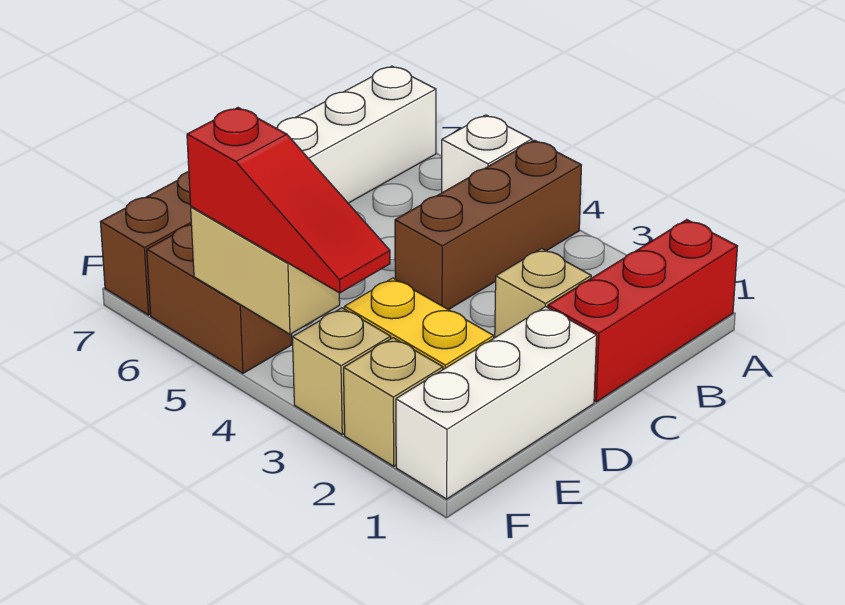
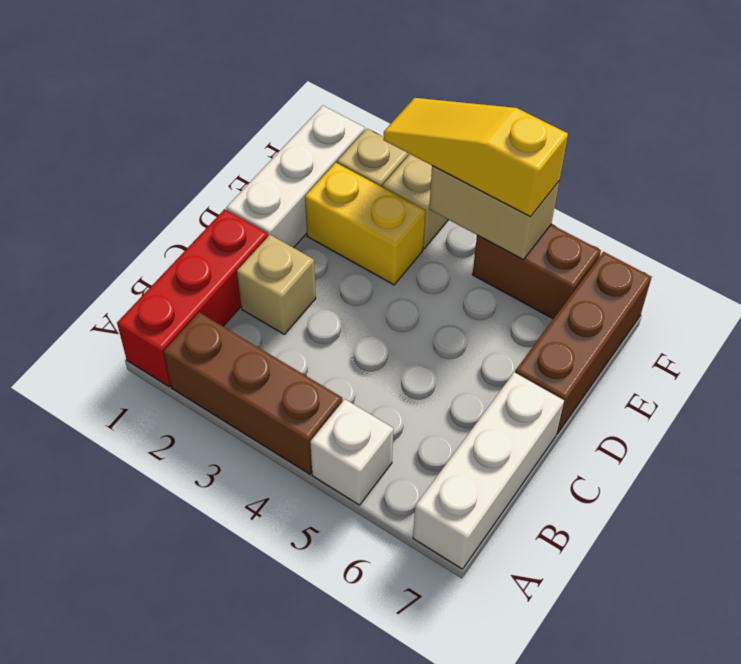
brown 1x3 brick [395,140,581,310] -> brown 1x3 brick turned to [164,312,342,474]
red 1x3 slope [187,108,390,293] -> yellow 1x3 slope [383,98,568,217]

